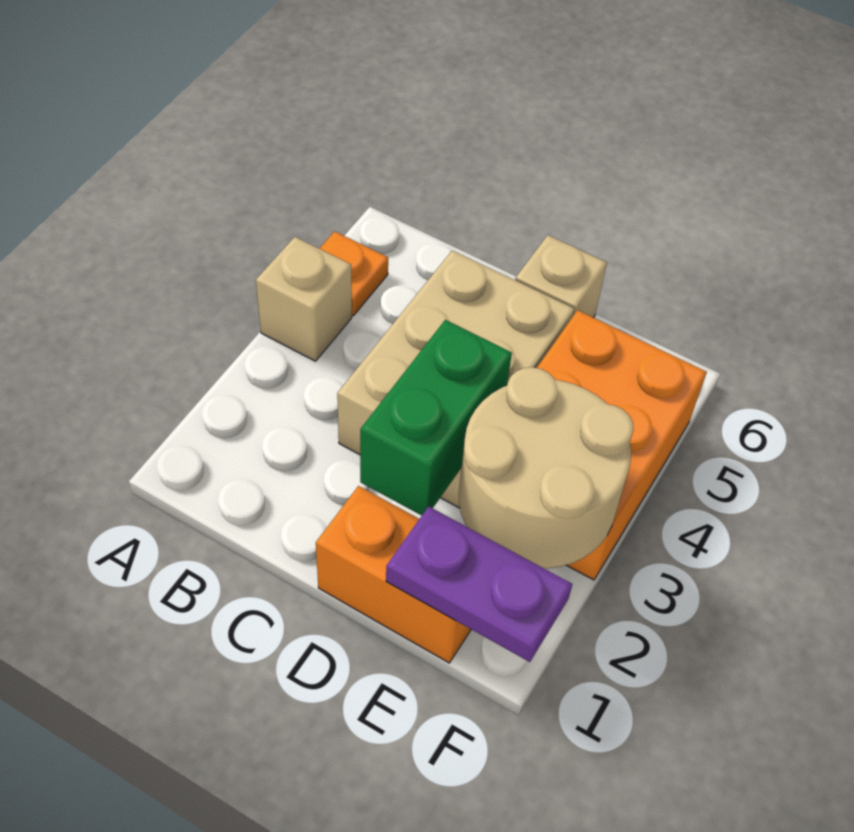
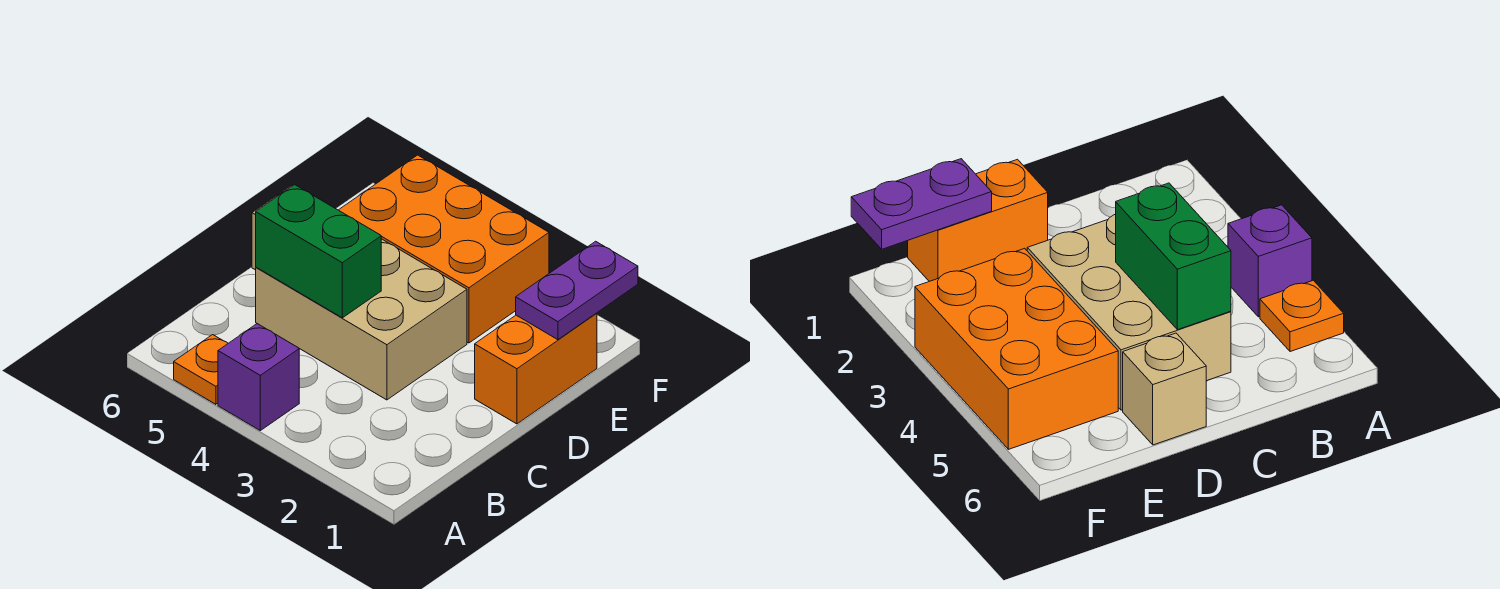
tan 1x1 brick [256,237,352,361] -> purple 1x1 brick [218,324,299,431]
green 1x2 brick [360,320,512,516] -> green 1x2 brick moved to [256,185,381,318]
tan 2x2 round brick [459,367,634,568] -> none

